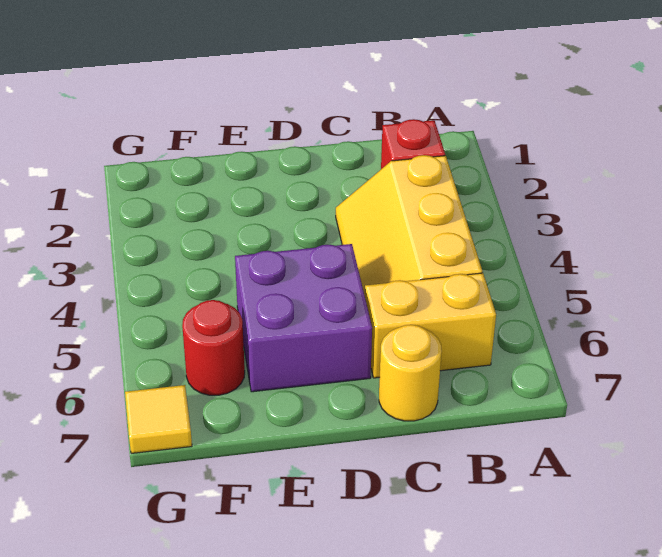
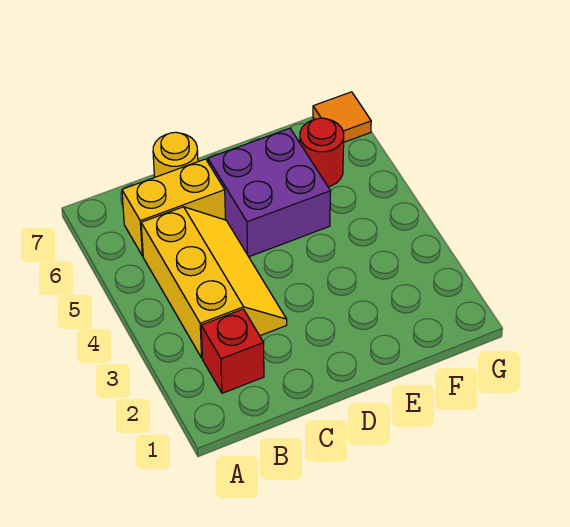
yellow 1x1 tile [125,385,192,454] -> orange 1x1 tile [313,92,371,142]

